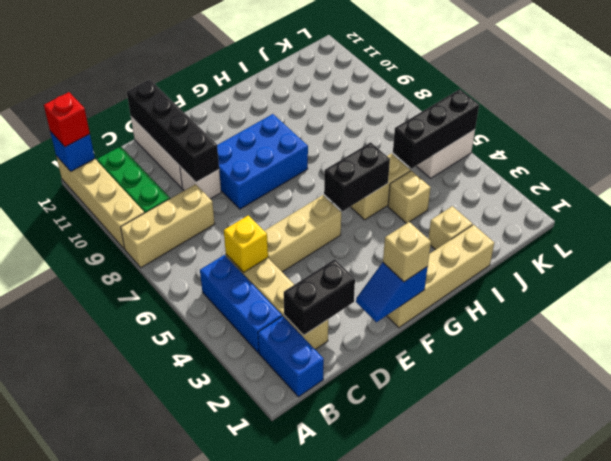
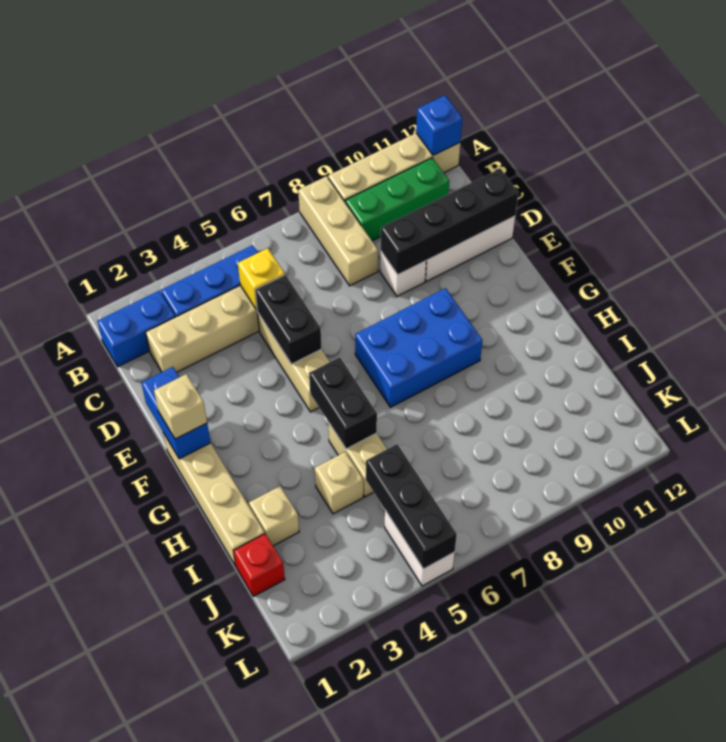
red 1x1 brick [44,92,90,147] -> red 1x1 brick moved to [234,534,285,596]
black 1x2 brick [284,259,355,335] -> black 1x2 brick moved to [255,275,322,364]
blue 1x2 slope [356,263,428,322] -> blue 1x2 brick [142,367,211,459]
blue 2x3 brick [217,114,308,209] -> blue 2x3 brick turned to [355,288,483,407]

